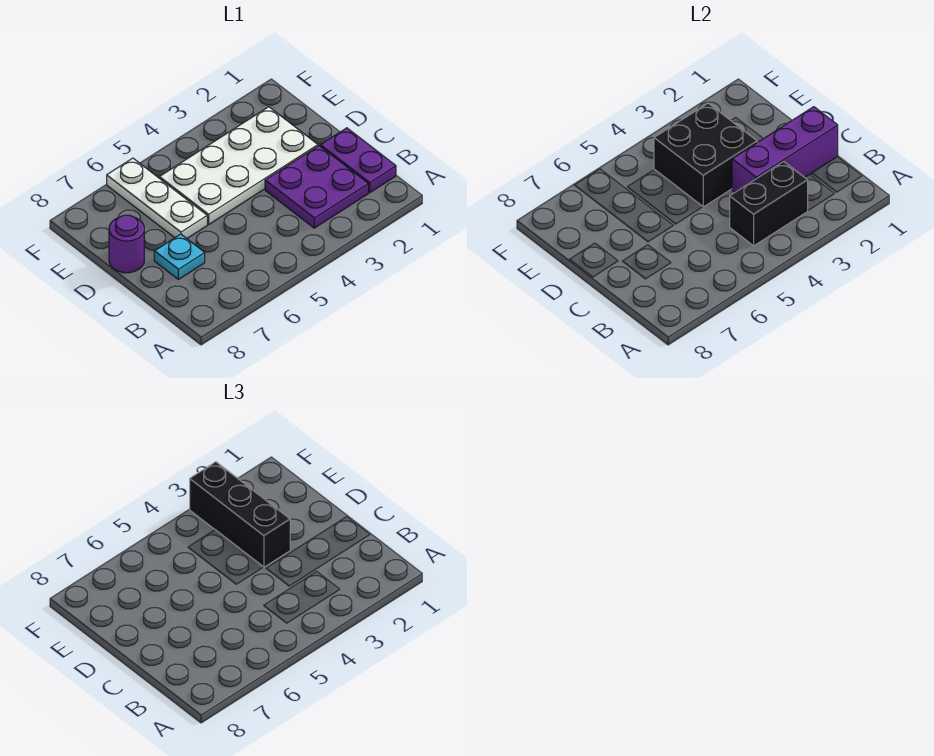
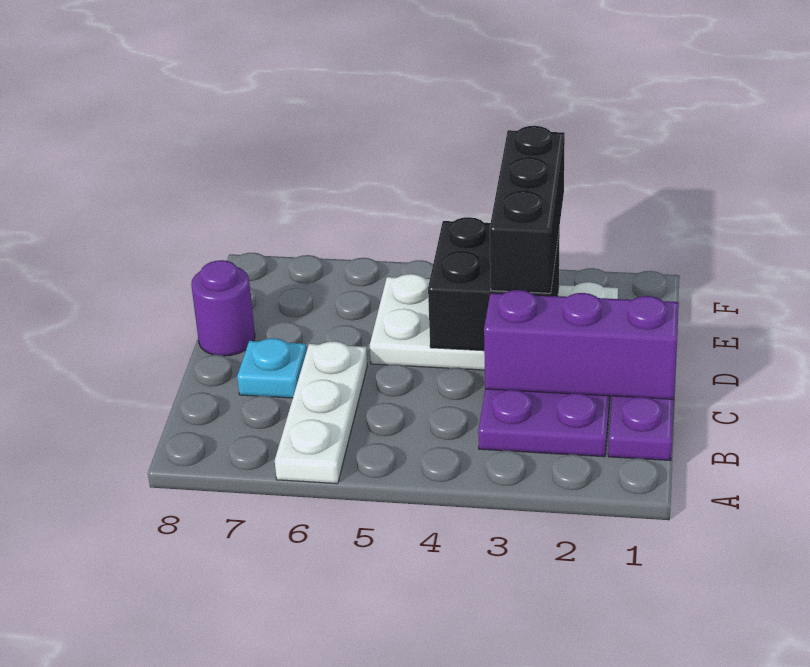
black 1x2 brick [730,161,808,246] -> none
white 1x3 plate [107,158,207,238] -> white 1x3 plate moved to [275,341,367,484]

